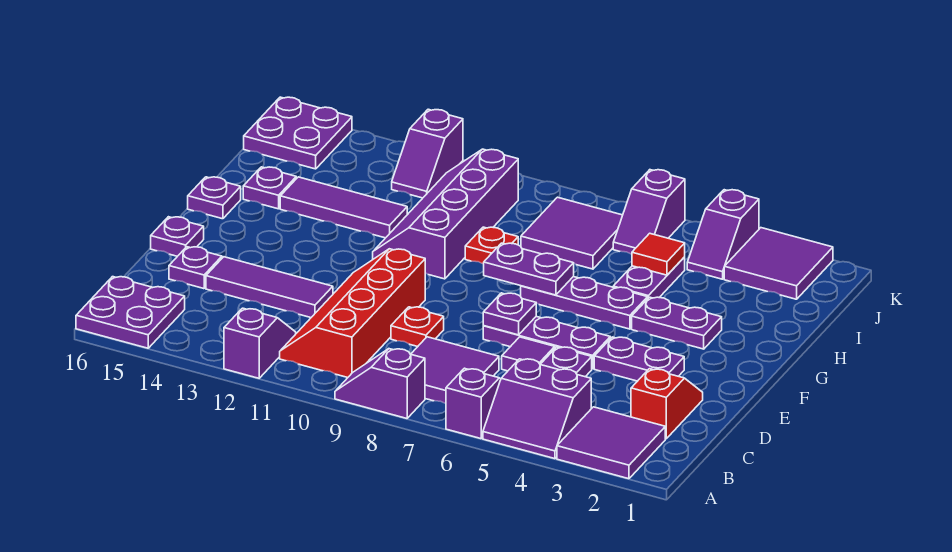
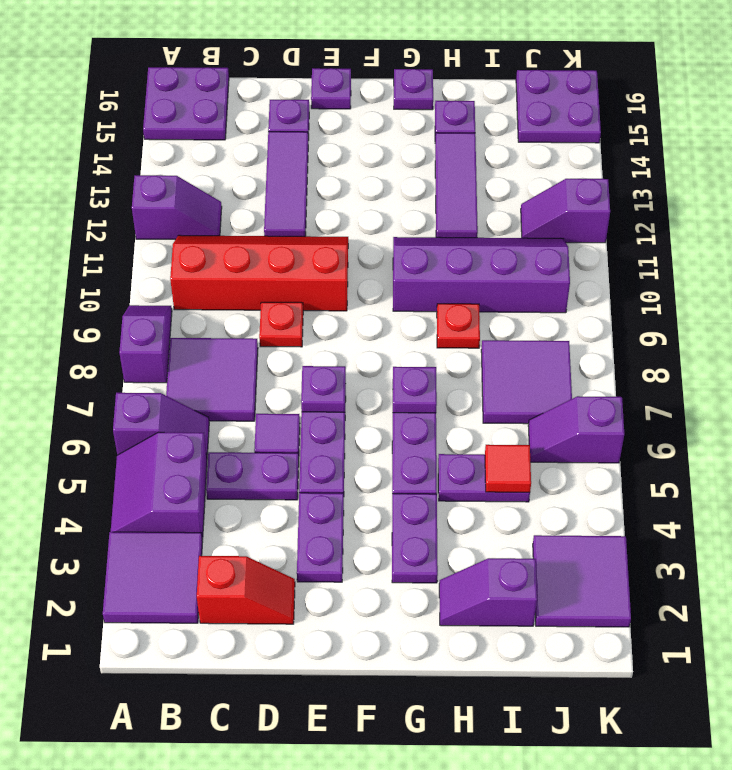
purple 1x2 plate [484,243,574,295] -> purple 1x1 plate [393,367,437,413]
purple 1x2 slope [687,190,759,279] -> purple 1x2 slope moved to [439,558,537,626]

